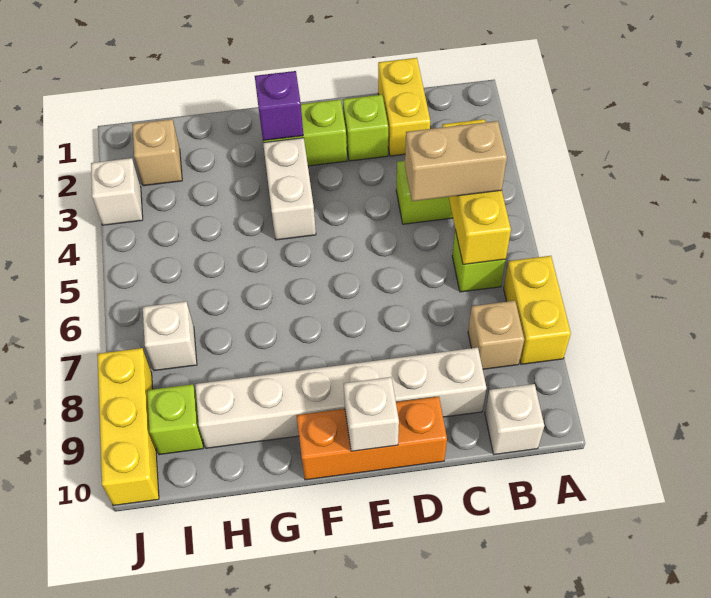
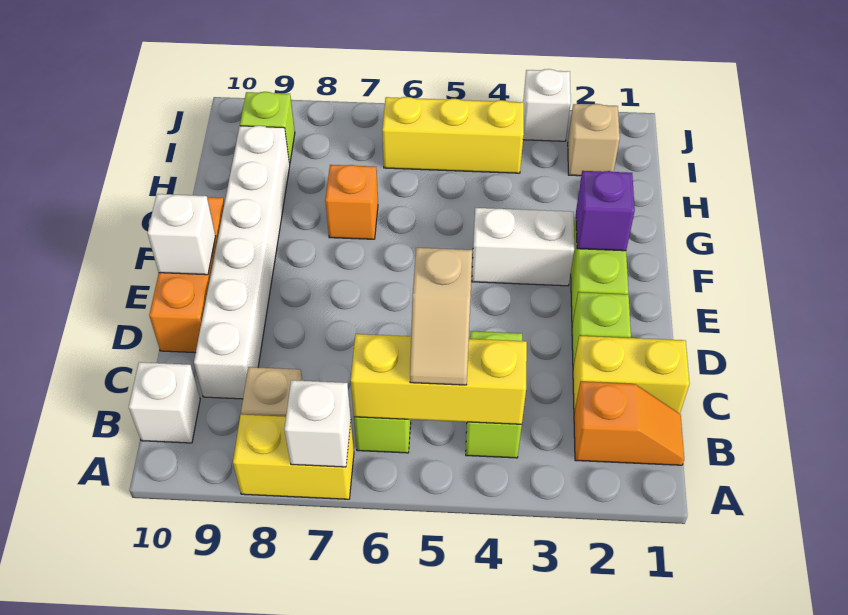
none -> orange 1x2 slope [574,382,684,465]
tan 1x2 brick [405,121,507,201] -> tan 1x2 slope [410,248,472,385]
none -> orange 1x1 brick [325,165,378,239]
white 1x1 brick [143,301,197,371] -> white 1x1 brick moved to [284,380,351,467]
yellow 1x3 brick [97,348,159,506] -> yellow 1x3 brick moved to [382,97,524,173]

